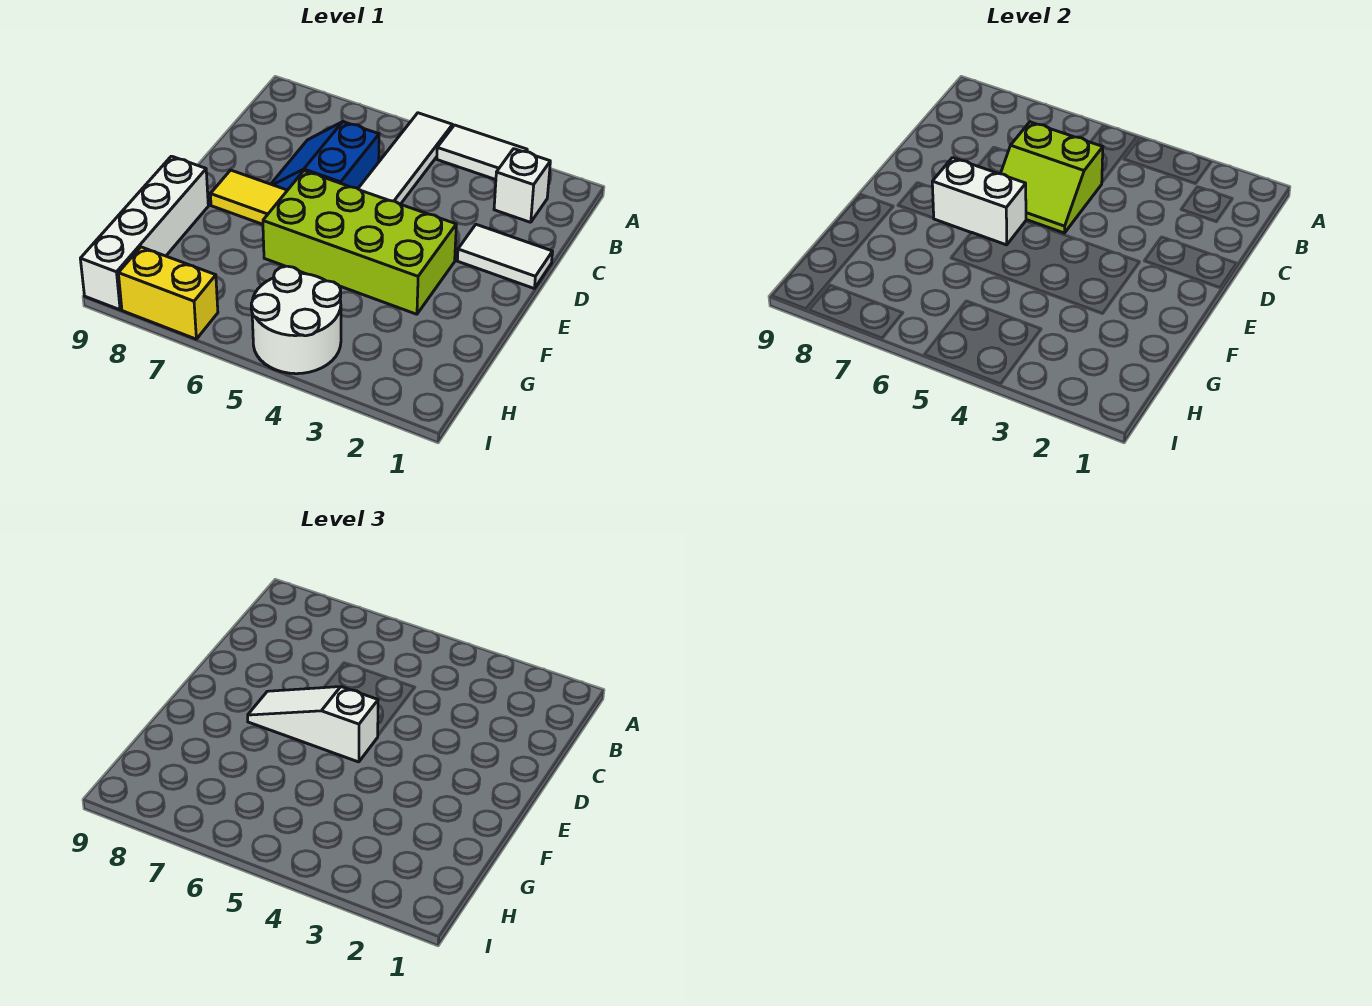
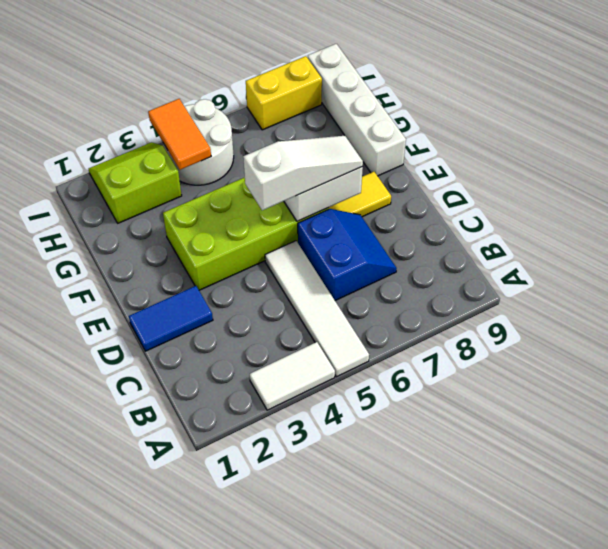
white 1x1 brick [494,149,550,222] -> none
lime 2x2 slope [1001,122,1103,233] -> lime 2x2 slope moved to [89,142,182,223]
white 1x2 tile [457,225,553,289] -> blue 1x2 tile [129,286,213,351]
none -> orange 1x2 tile [148,99,211,170]

